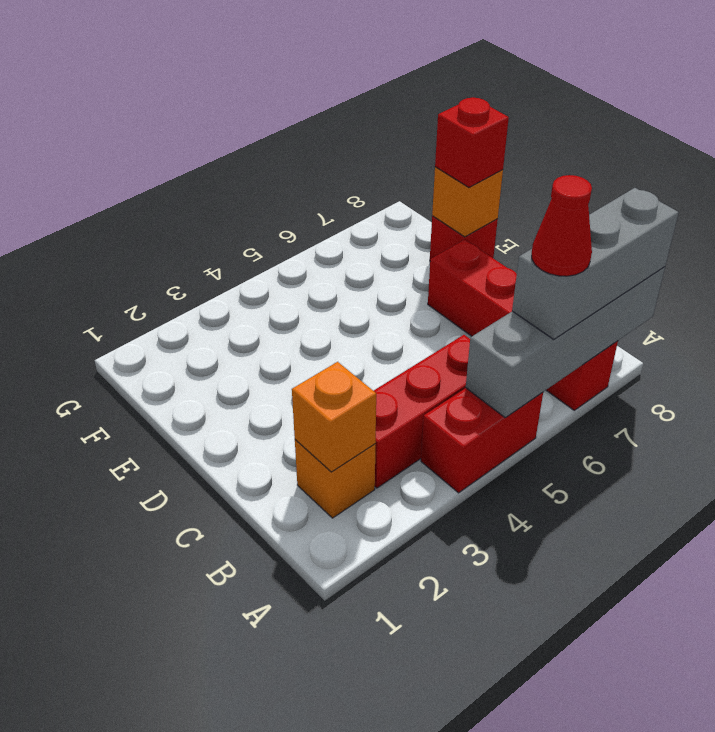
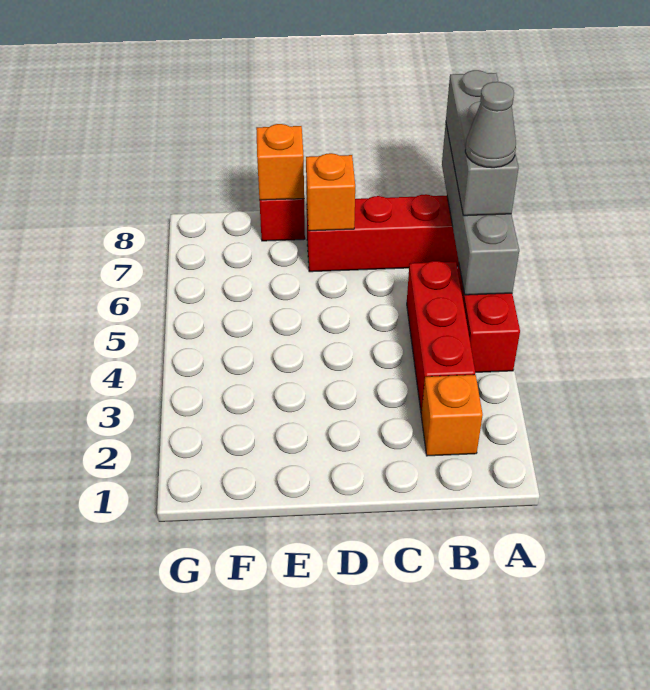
red 1x1 cone [532,175,592,276] -> grey 1x1 cone [465,82,516,168]
orange 1x1 brick [292,362,376,472] -> orange 1x1 brick moved to [306,153,355,231]
red 1x1 brick [435,98,509,187] -> none

